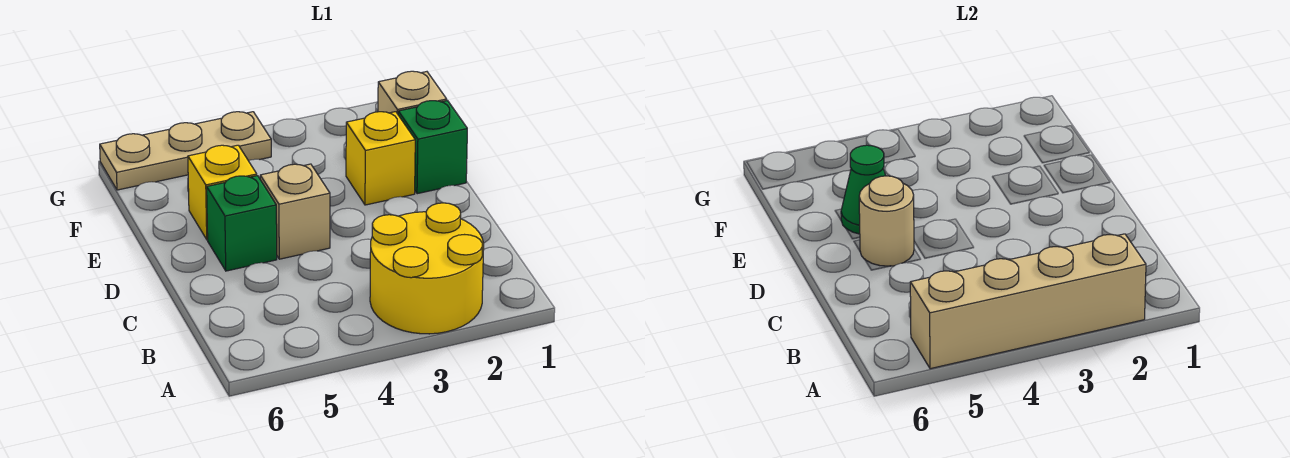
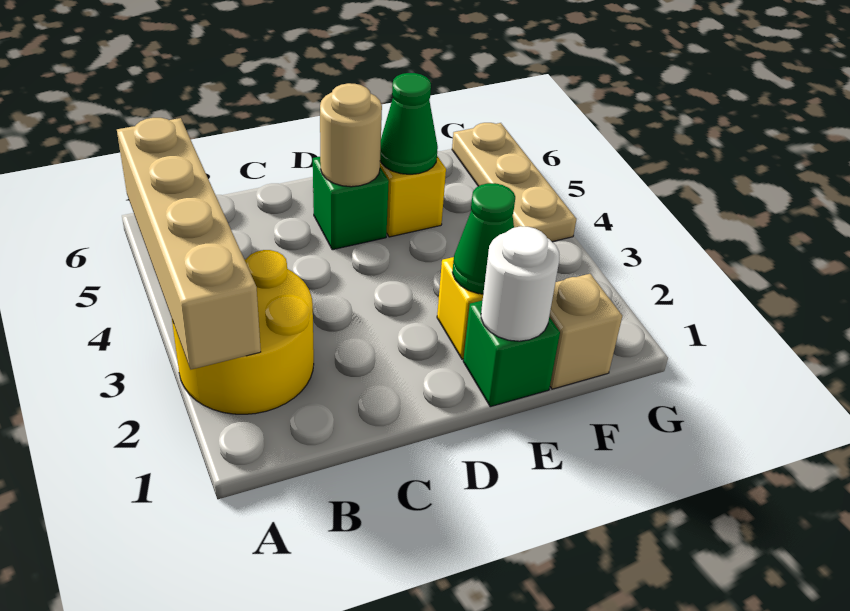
tan 1x1 brick [260,164,330,259] -> none
none -> white 1x1 round brick [481,226,559,341]
none -> green 1x1 cone [452,183,515,294]

